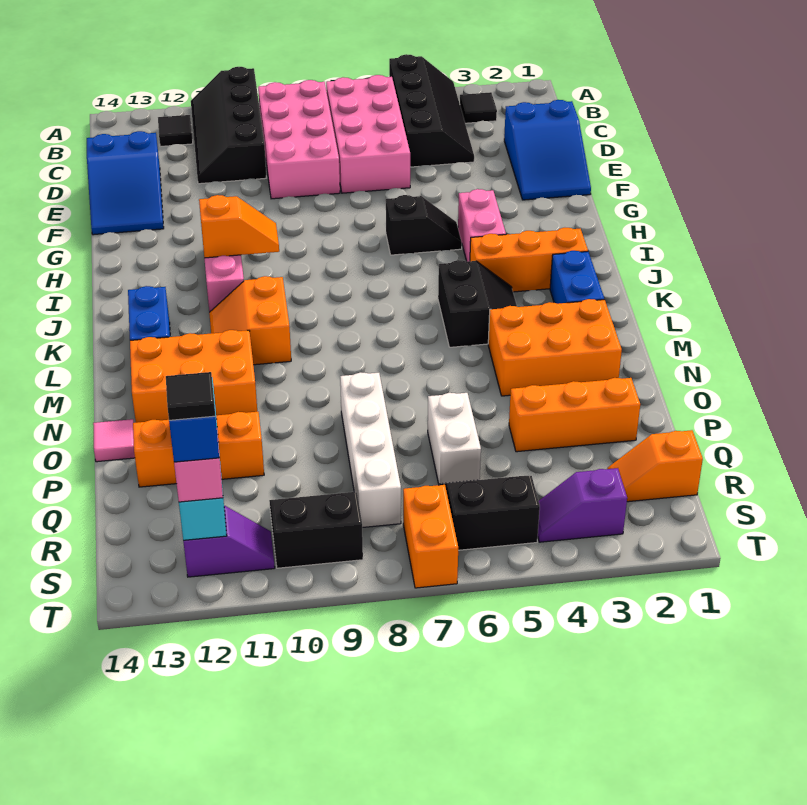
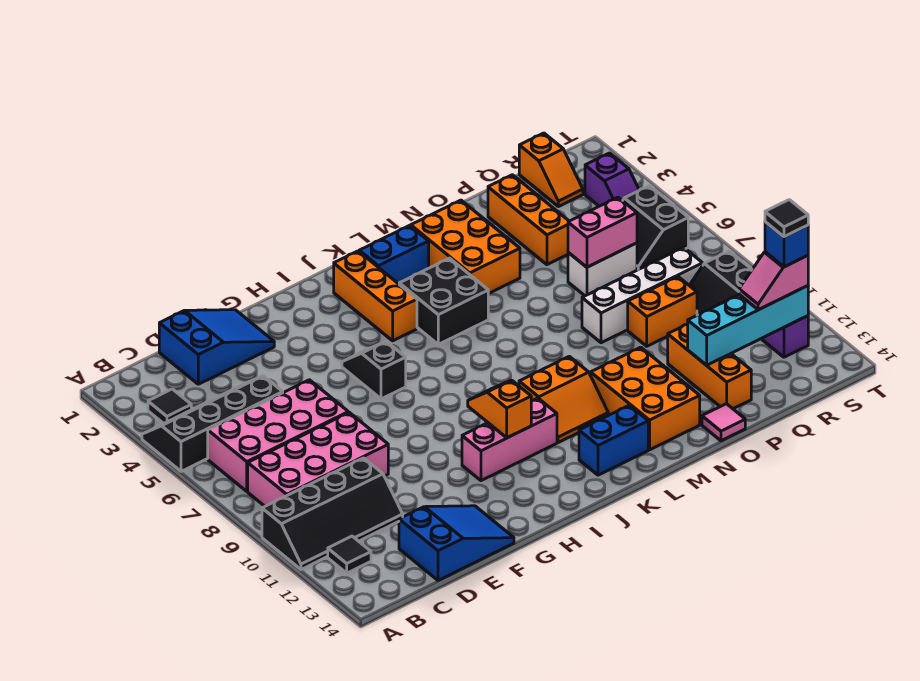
pink 1x2 brick [458,189,506,262] -> pink 1x2 brick moved to [568,197,637,267]
black 2x2 slope [438,260,517,347] -> black 2x2 brick [399,258,488,344]
orange 1x2 brick [403,485,458,588] -> orange 1x2 brick moved to [628,277,697,346]

